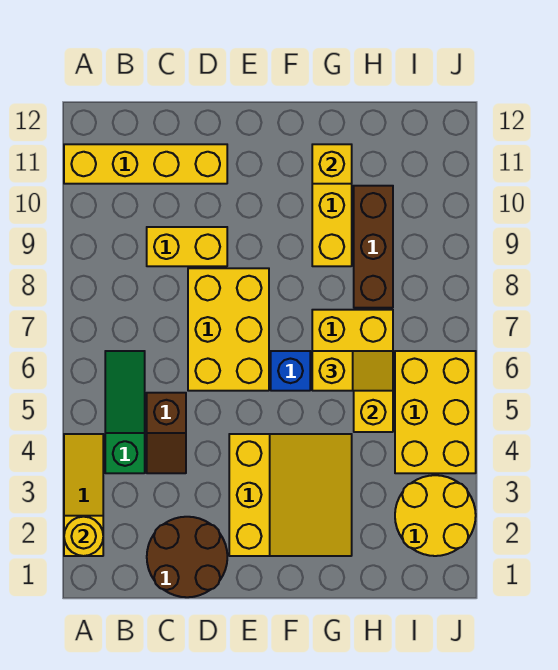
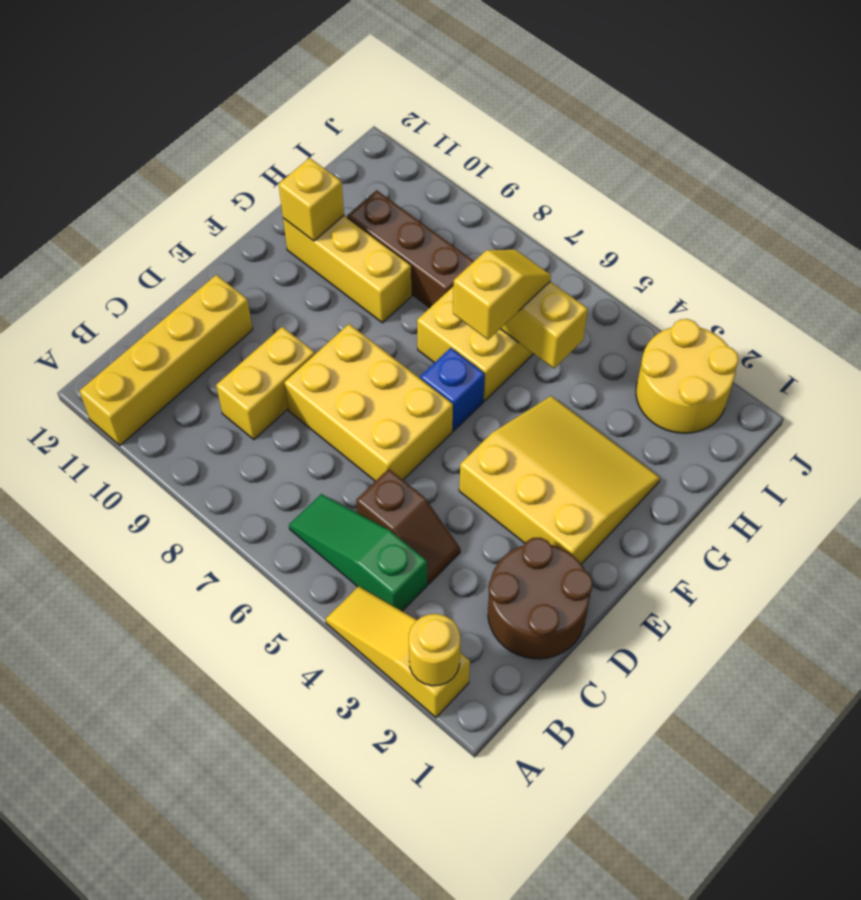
yellow 2x3 brick [395,351,476,473] -> none

